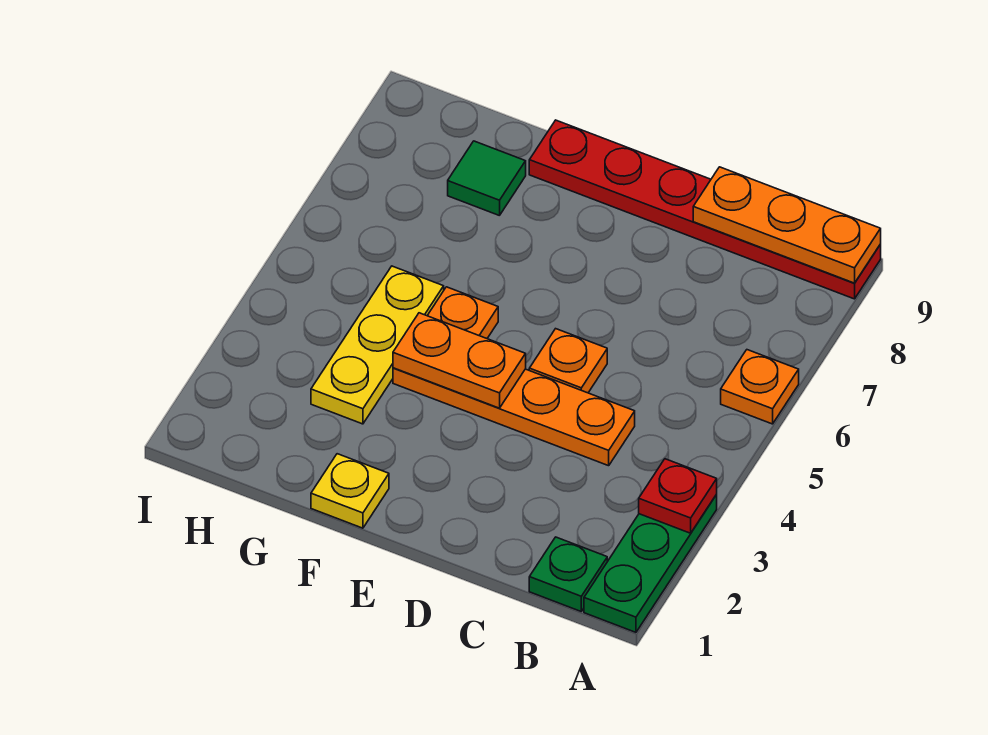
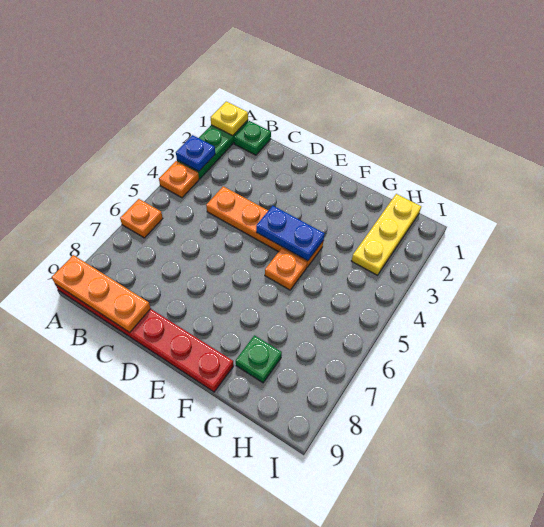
red 1x1 plate [639,459,717,533] -> blue 1x1 plate [176,135,215,171]
orange 1x1 plate [529,329,607,393] -> orange 1x1 plate moved to [159,161,199,198]
orange 1x2 plate [393,313,526,408] -> blue 1x2 plate [256,206,325,261]
yellow 1x1 plate [311,454,389,528] -> yellow 1x1 plate moved to [211,102,248,136]
yellow 1x3 plate [311,266,444,424] -> yellow 1x3 plate moved to [352,194,421,275]
green 1x1 tile [448,141,526,216] -> green 1x1 plate [236,335,282,383]

